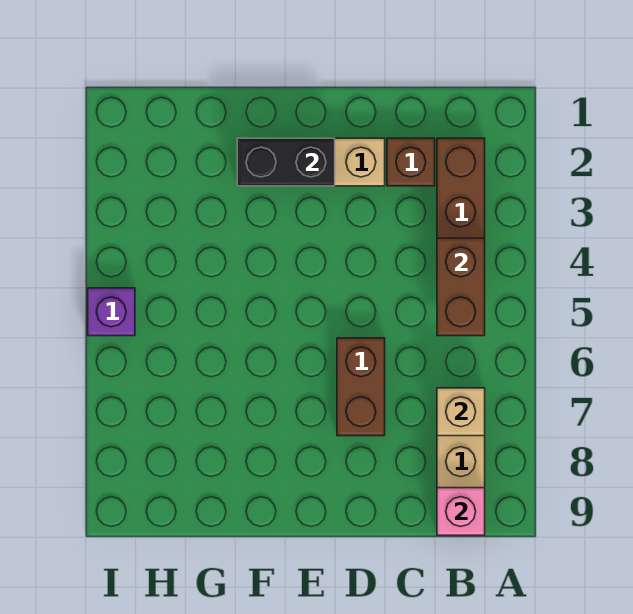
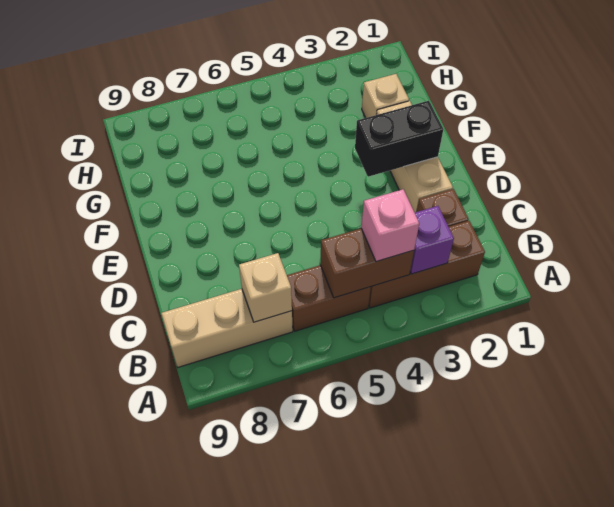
pink 1x1 brick [437,488,485,535] -> pink 1x1 brick moved to [361,189,419,262]
brown 1x2 brick [337,338,385,436] -> brown 1x2 brick moved to [287,265,371,331]
black 1x2 brick [237,138,335,186] -> black 1x2 brick turned to [355,101,443,177]
none -> tan 1x1 brick [362,74,409,118]
purple 1x1 brick [88,288,135,336] -> purple 1x1 brick moved to [410,206,454,274]

